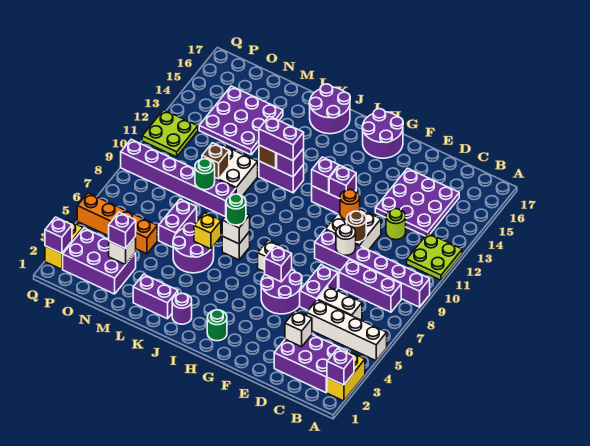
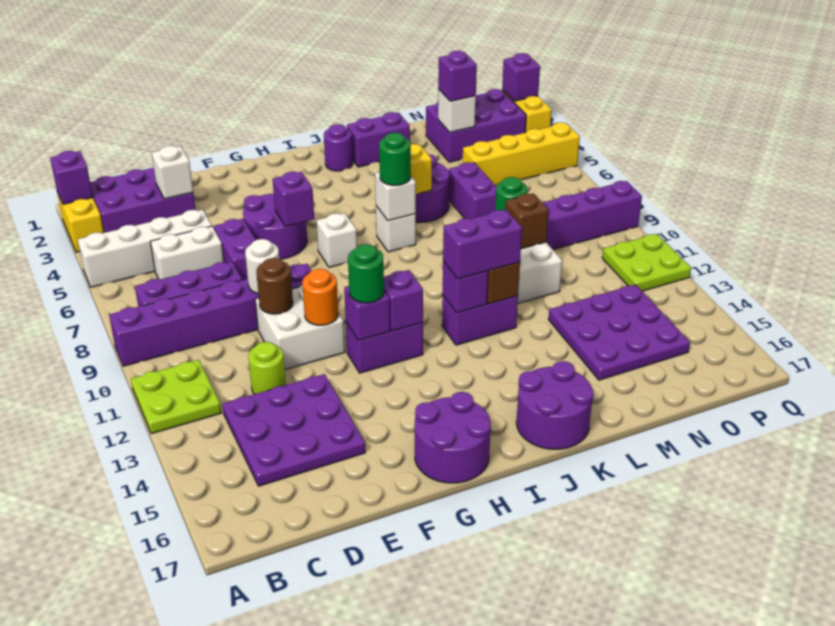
green 1x1 round brick [207,310,227,341] -> green 1x1 round brick moved to [348,244,384,303]
orange 1x4 brick [77,193,157,254] -> yellow 1x4 brick [463,123,580,186]

